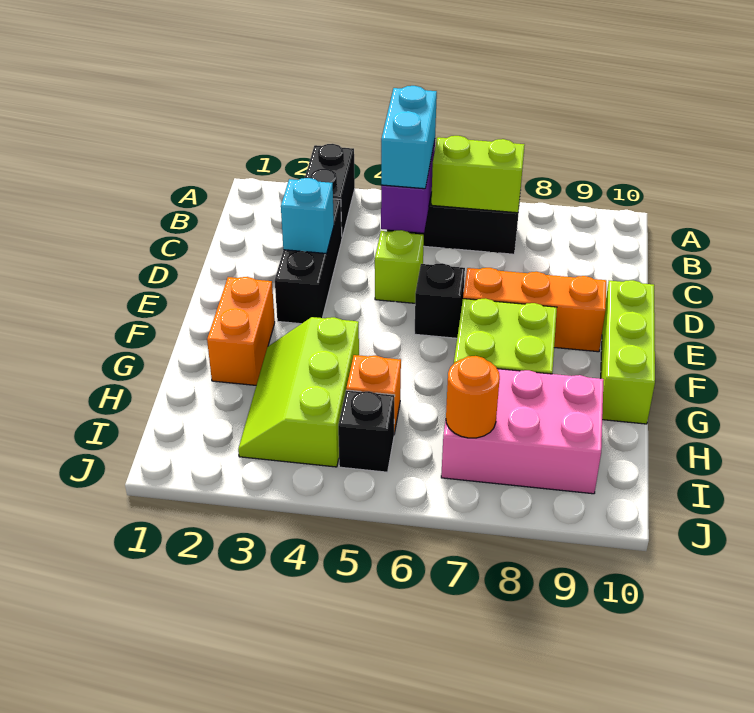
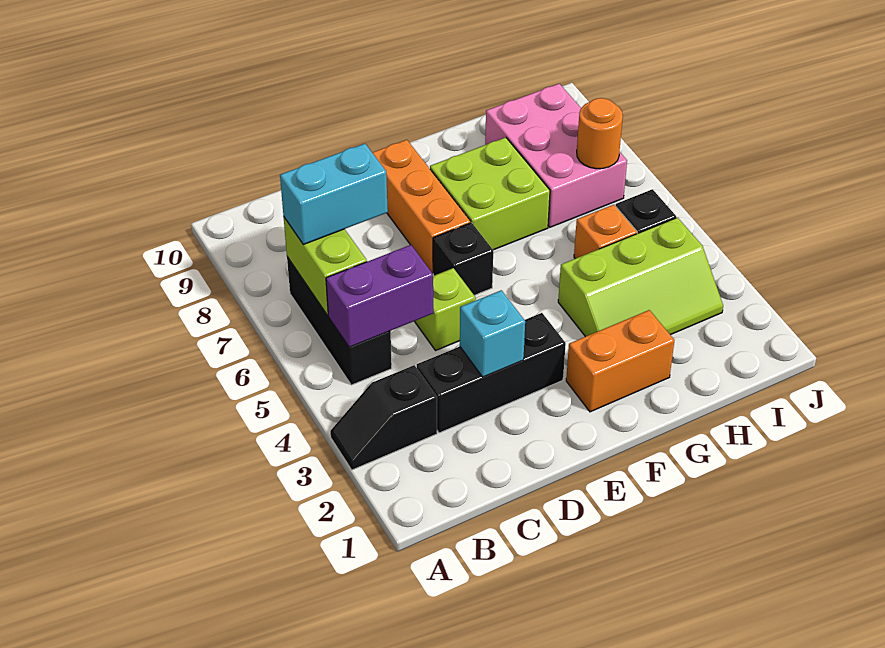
black 1x2 brick [305,144,355,238] -> black 1x2 slope [330,365,437,470]
cyan 1x2 brick [381,86,437,189] -> cyan 1x2 brick moved to [280,144,388,245]
lime 1x3 brick [601,280,655,424] -> none

